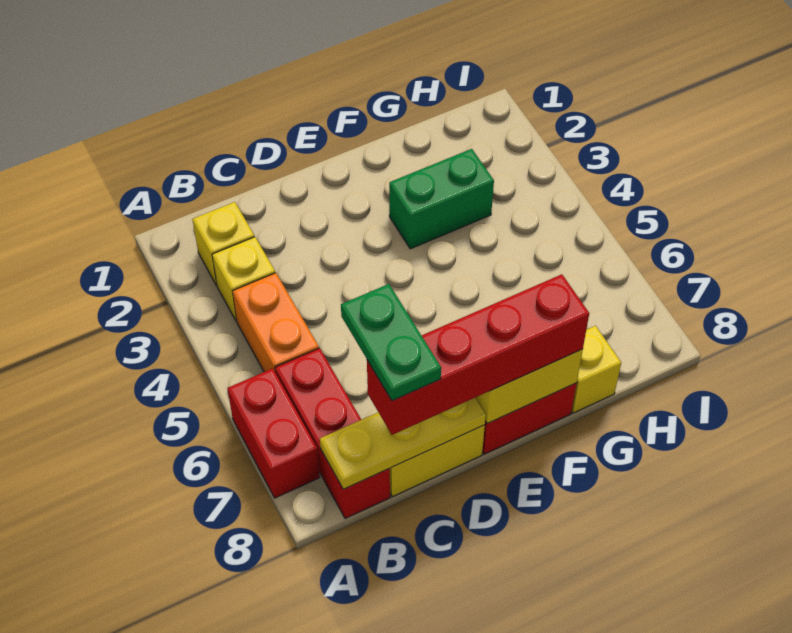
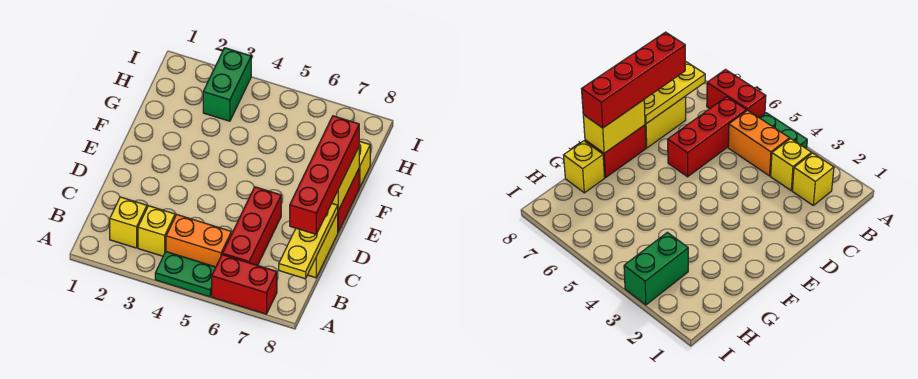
red 1x3 brick [275,348,390,519] -> red 1x3 brick turned to [222,187,281,265]
green 1x2 plate [341,284,441,400] -> green 1x2 plate moved to [155,252,216,297]
green 1x2 brick [389,149,494,249] -> green 1x2 brick moved to [203,48,251,121]

